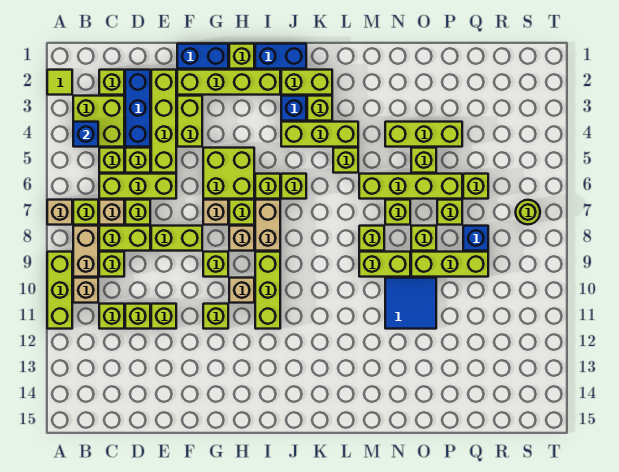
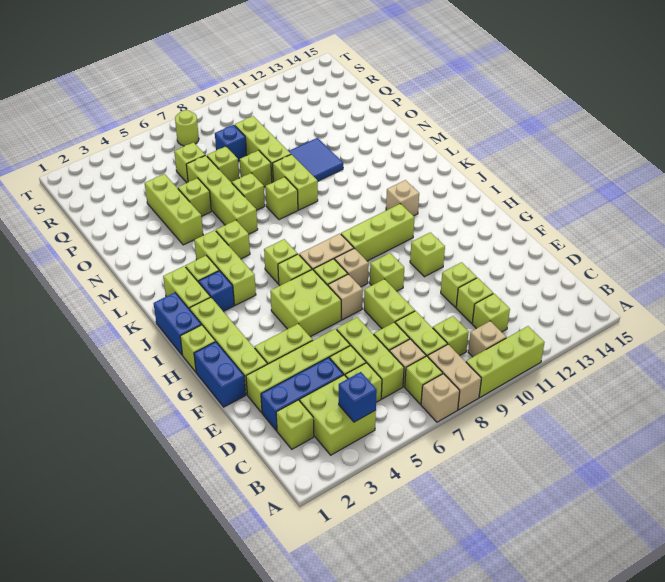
lime 1x1 tile [47,70,72,95] -> none
tan 1x2 brick [73,226,98,277] -> tan 1x2 brick turned to [428,344,481,410]
tan 1x1 brick [229,278,254,303] -> tan 1x1 brick moved to [386,180,419,216]

